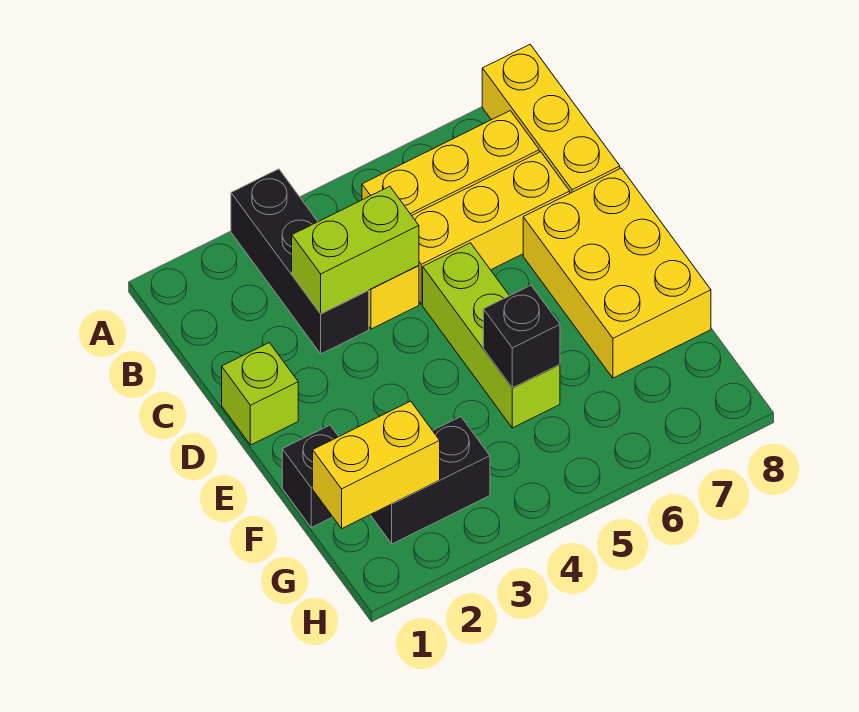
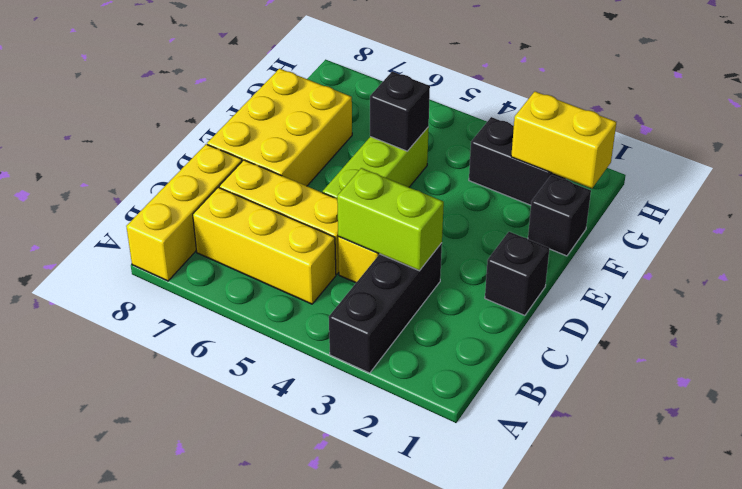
lime 1x1 brick [222,343,298,445] -> black 1x1 brick [485,232,549,315]

